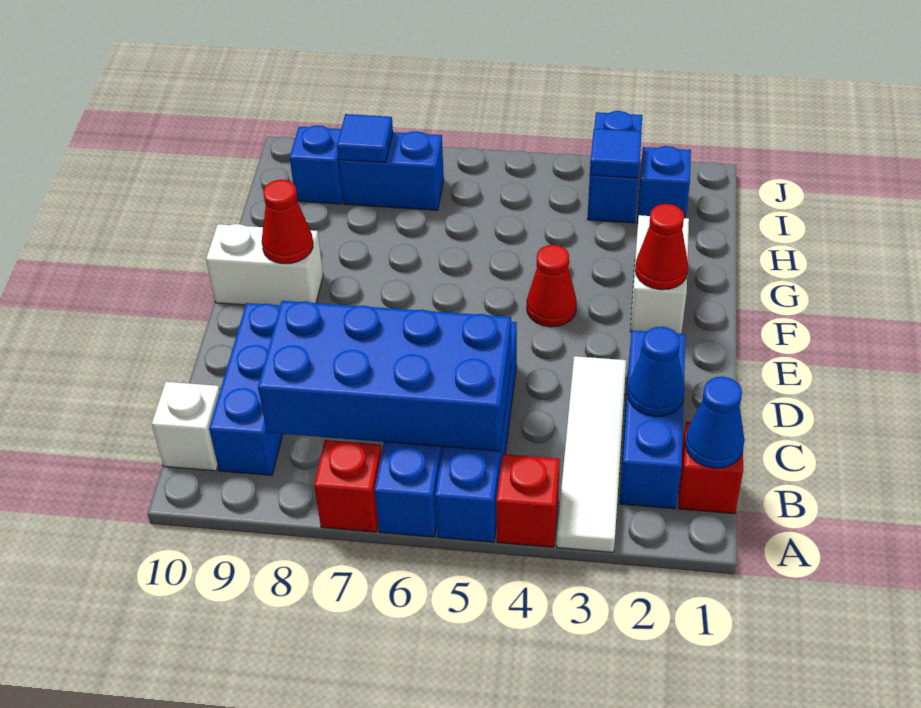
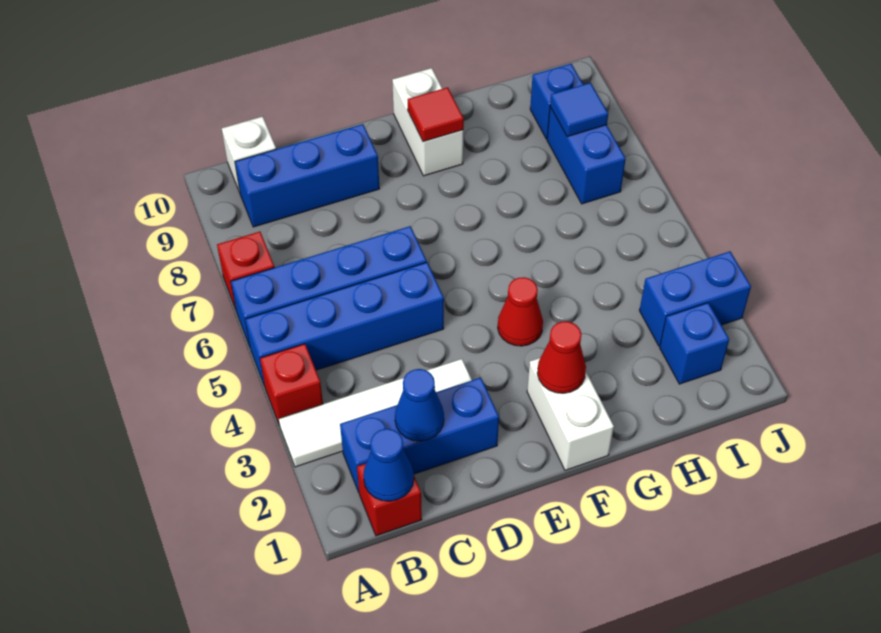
blue 2x4 brick [258,301,511,451] -> none
white 1x2 brick [630,215,689,334] -> white 1x2 brick turned to [527,358,614,470]
red 1x1 cone [262,180,313,264] -> red 1x1 tile [408,87,464,142]
blue 1x1 tile [590,129,642,178] -> none

